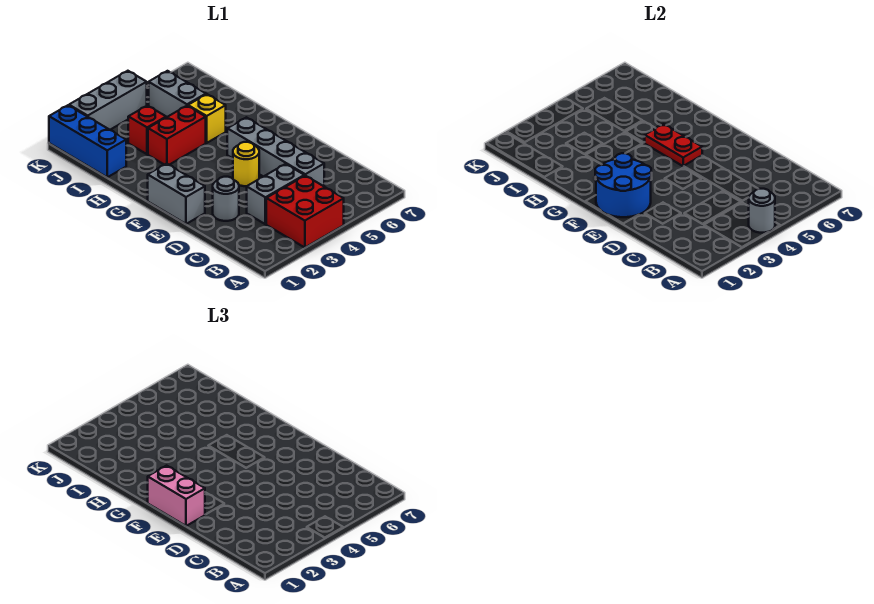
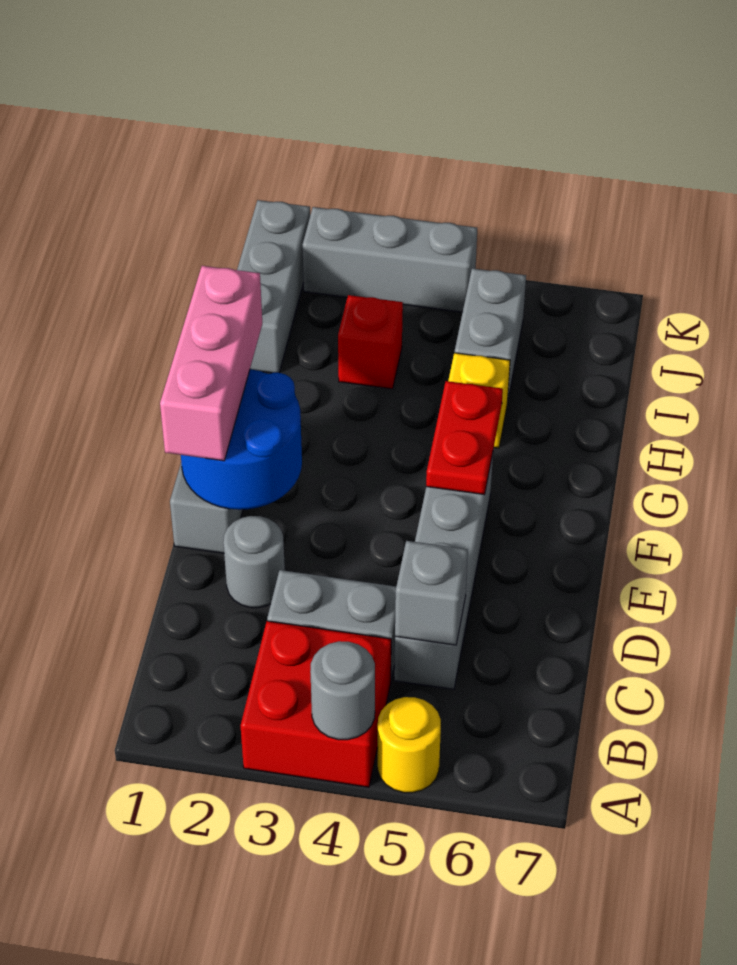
none -> grey 1x1 brick [395,541,468,645]
pink 1x2 brick [148,466,205,526] -> pink 1x3 brick [160,266,262,461]
yellow 1x1 round brick [233,142,259,186] -> yellow 1x1 round brick moved to [378,697,441,793]
red 1x2 brick [148,106,206,165] -> none
blue 1x3 brick [49,105,126,177] -> grey 1x3 brick [237,200,310,373]

